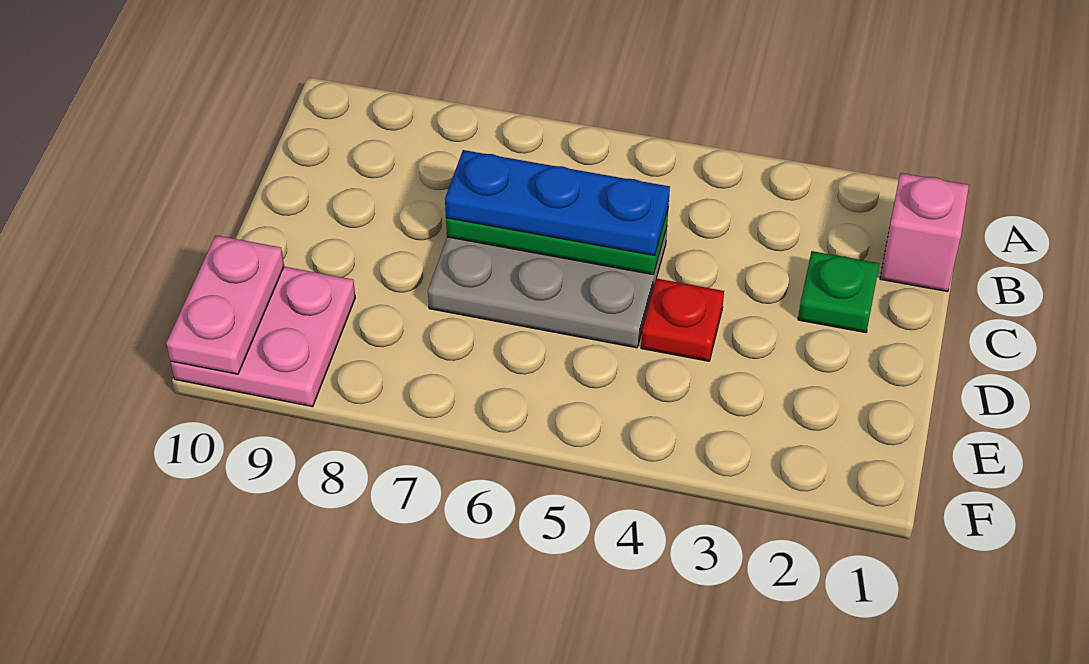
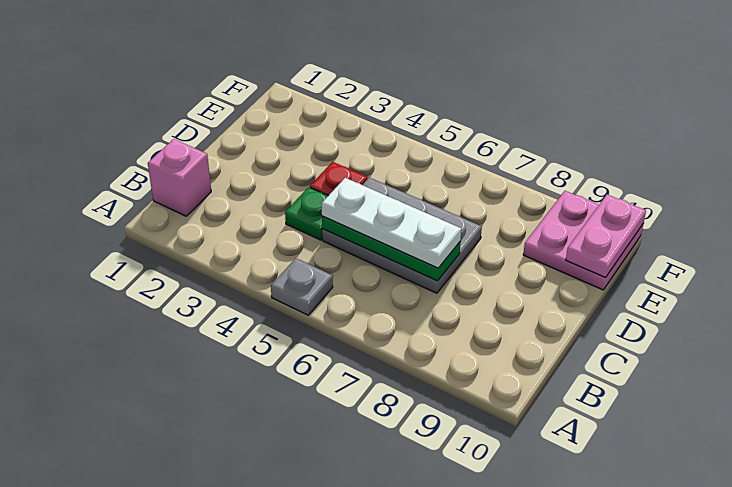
none -> grey 1x1 plate [271,258,333,315]
green 1x1 plate [798,251,879,333] -> green 1x1 plate moved to [285,187,328,240]
blue 1x3 plate [445,150,670,256] -> white 1x3 plate [322,178,461,268]

